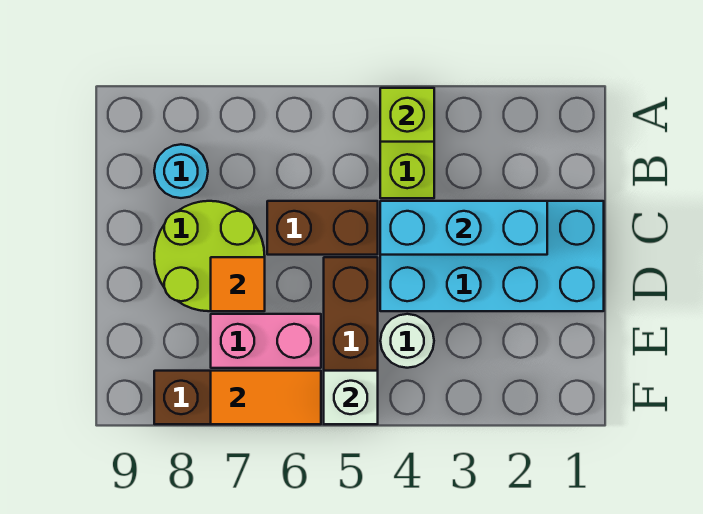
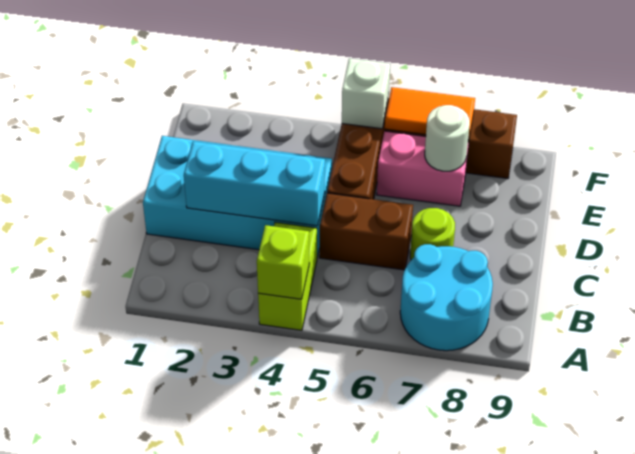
cyan 1x1 round brick [154,144,208,198] -> cyan 2x2 round brick [400,244,493,351]
lime 2x2 round brick [154,201,265,311] -> lime 1x1 round brick [410,208,455,260]
orange 1x1 tile [211,257,265,311] -> none
white 1x1 round brick [380,314,434,368] -> white 1x1 round brick moved to [425,105,470,171]

